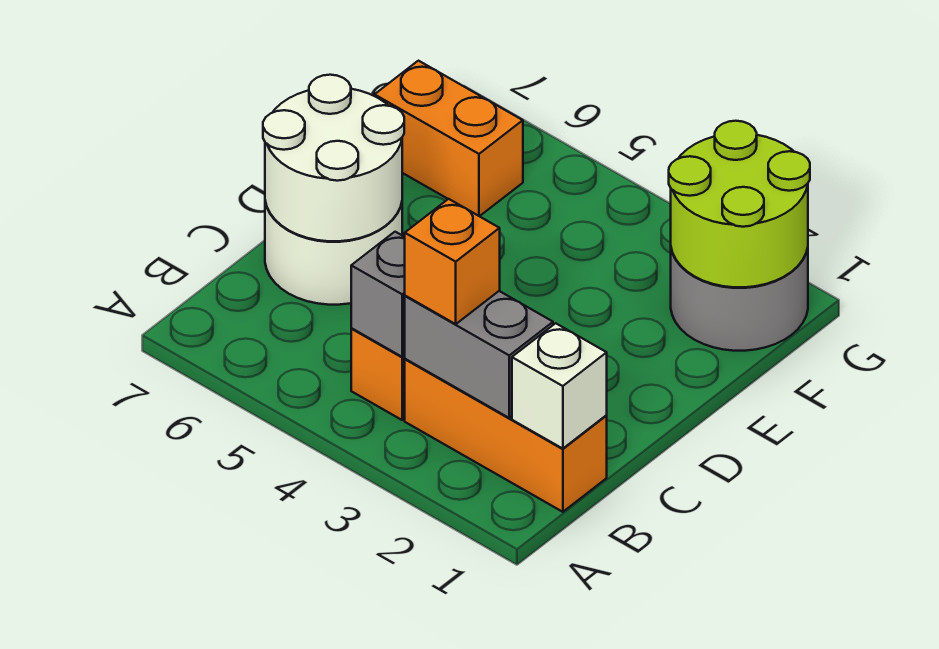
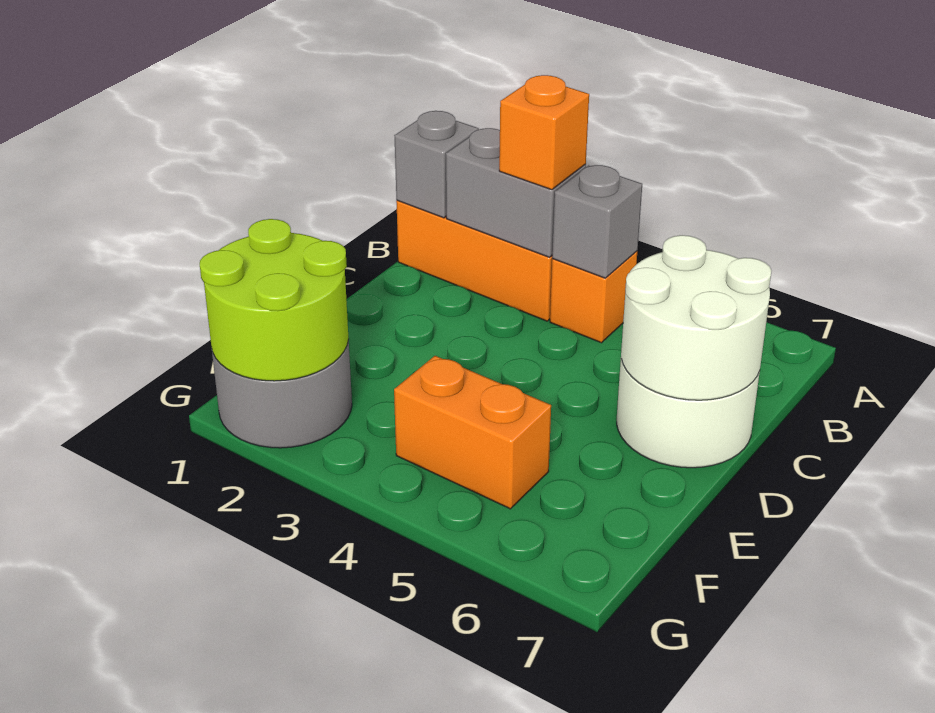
white 1x1 brick [512,323,607,449] -> grey 1x1 brick [394,111,479,218]
orange 1x2 brick [375,61,523,216] -> orange 1x2 brick moved to [394,356,551,509]

